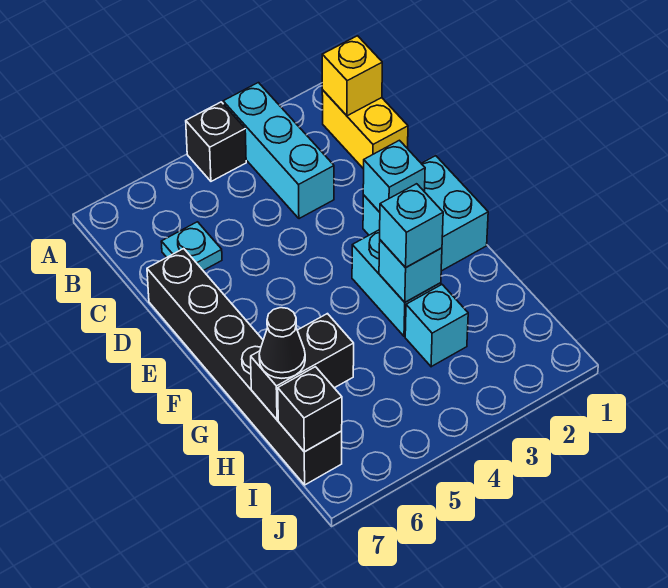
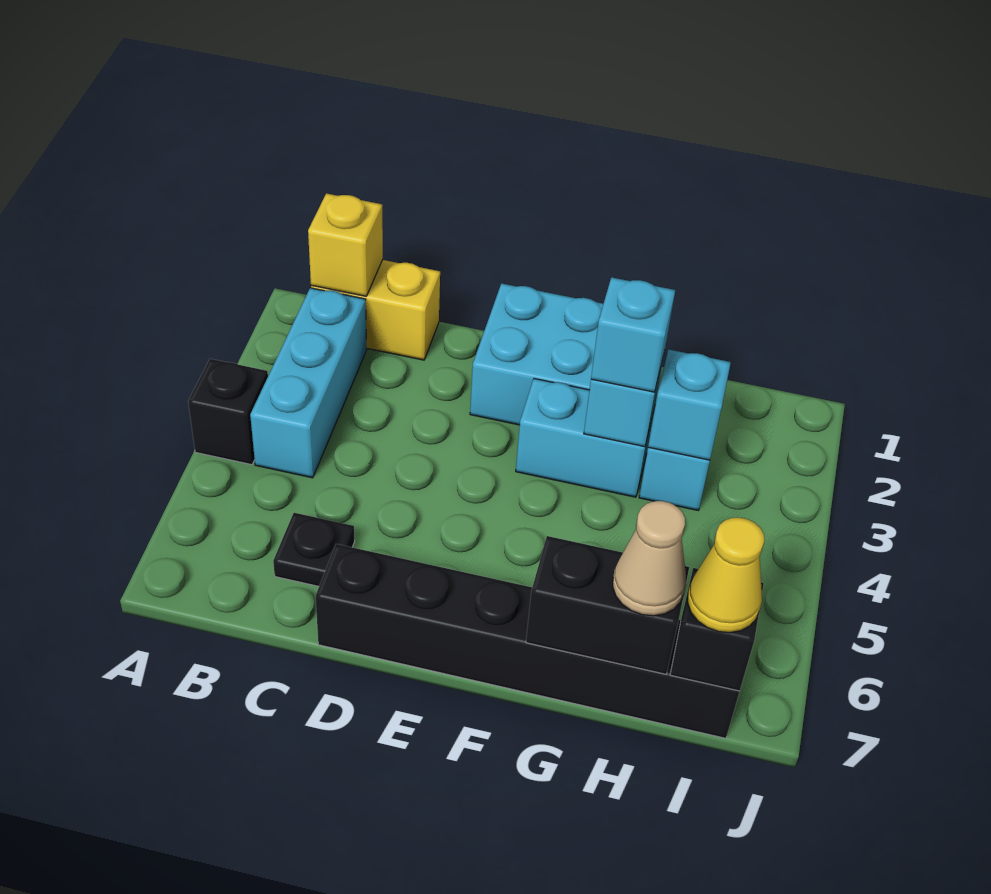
cyan 1x3 brick [223,83,334,219] -> cyan 1x3 brick turned to [250,288,367,478]
cyan 1x1 plate [161,222,222,270] -> black 1x1 plate [273,513,355,586]
cyan 1x1 brick [363,140,425,212] -> cyan 1x1 brick moved to [648,350,731,460]
black 1x2 brick [251,314,354,420] -> black 1x2 brick turned to [526,536,689,674]
black 1x1 cone [259,308,305,378] -> tan 1x1 cone [613,501,686,616]
none -> yellow 1x1 cone [688,518,764,633]

